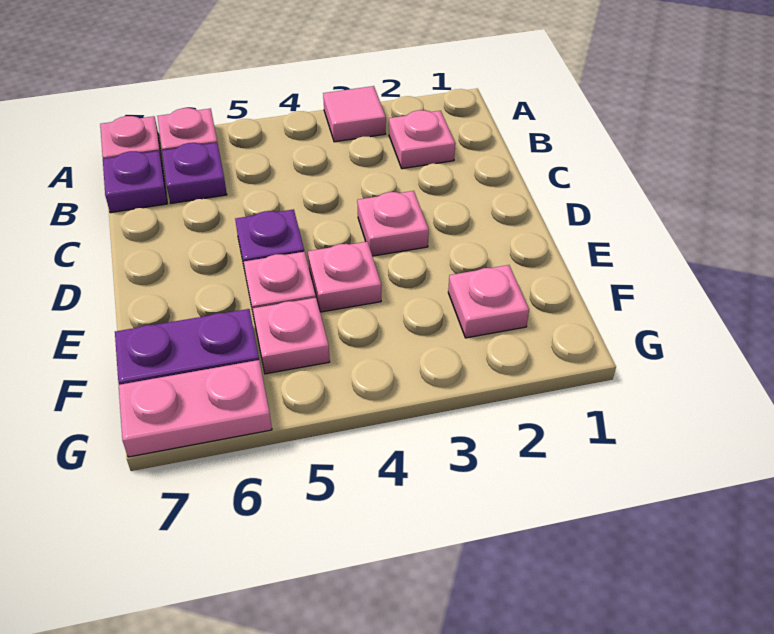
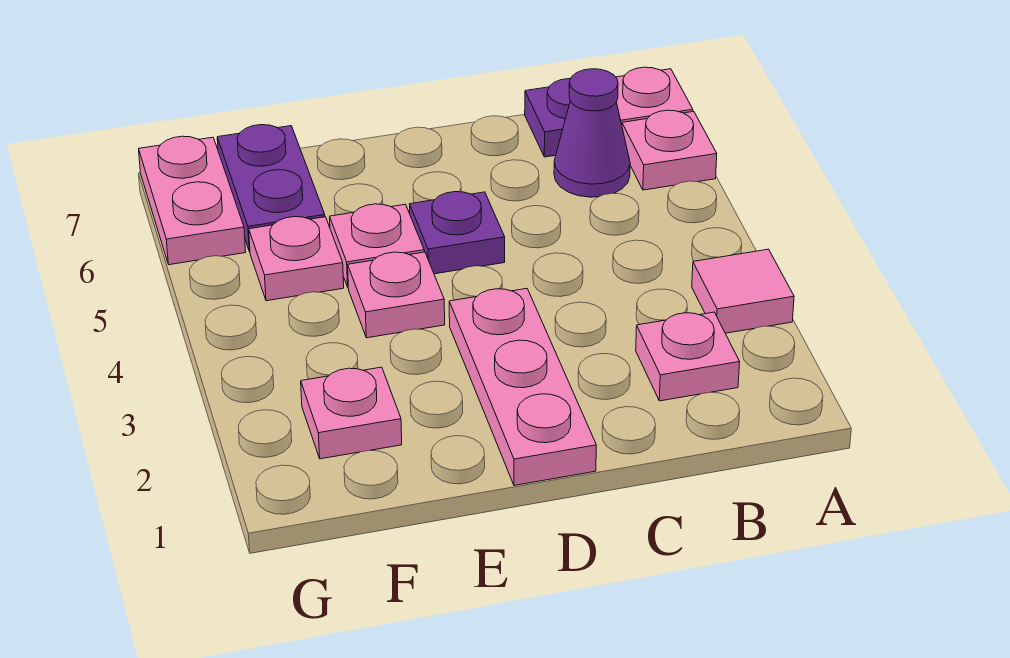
purple 1x1 plate [162,143,227,203] -> purple 1x1 cone [554,69,630,197]
pink 1x1 plate [357,191,429,256] -> pink 1x3 plate [449,289,596,485]

